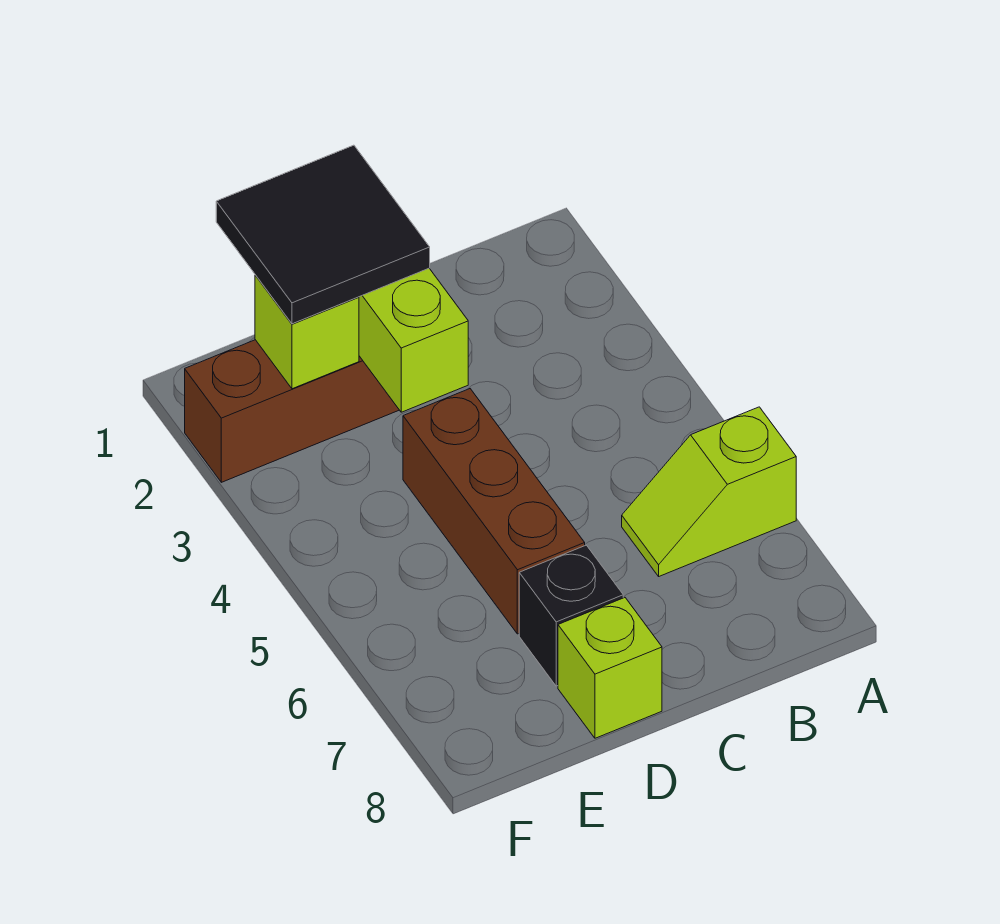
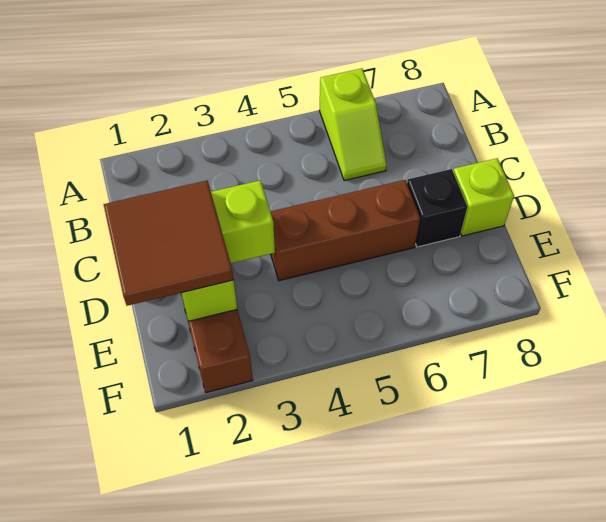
black 2x2 tile [216,145,430,324] -> brown 2x2 tile [104,181,234,306]

